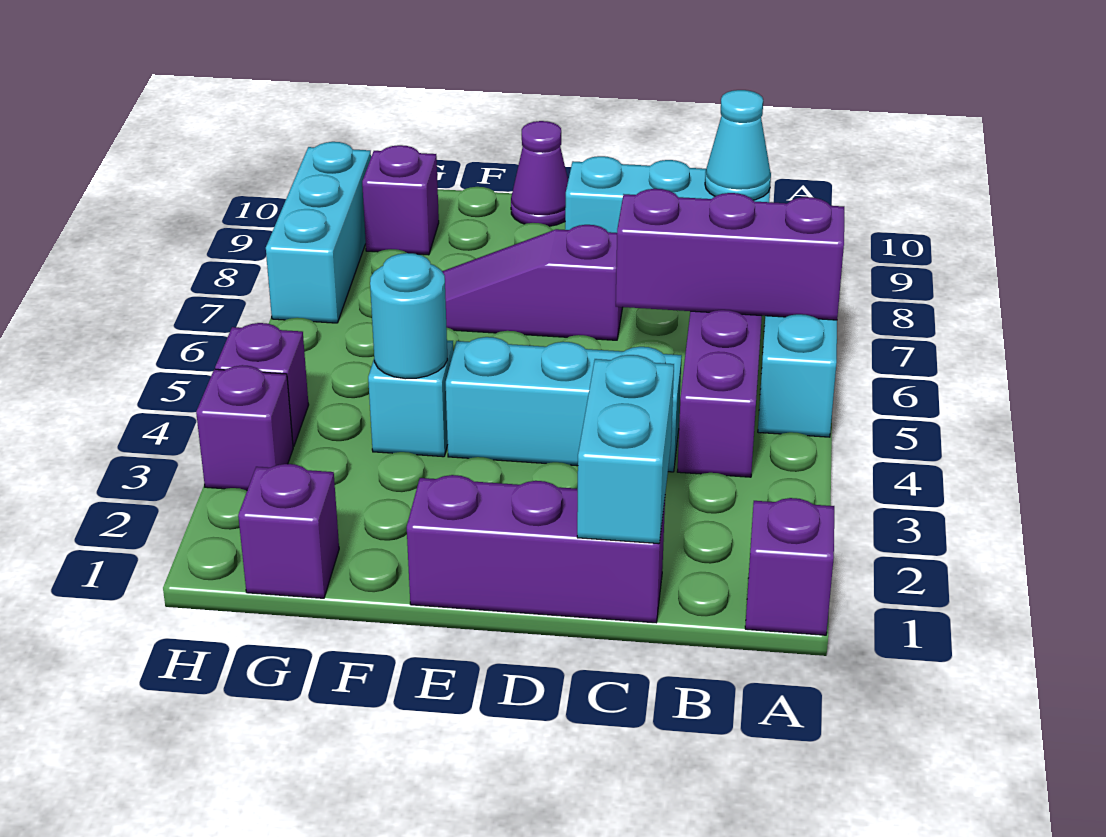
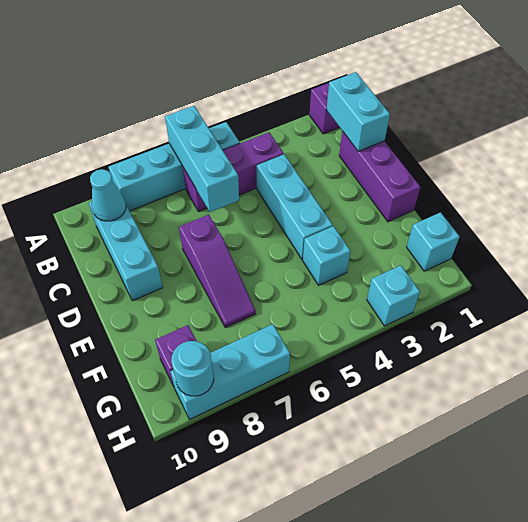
purple 1x3 brick [616,189,844,320] -> cyan 1x3 brick [165,106,239,212]
cyan 1x2 brick [577,355,674,544] -> cyan 1x2 brick turned to [327,72,390,151]
purple 1x1 cone [511,121,568,226] -> none
cyan 1x1 round brick [370,253,447,379] -> cyan 1x1 round brick moved to [171,341,214,396]
purple 1x1 brick [238,464,339,598] -> cyan 1x1 brick [407,212,460,271]
purple 1x1 brick [196,365,293,490] -> cyan 1x1 brick [367,265,420,326]
purple 1x1 brick [215,323,309,447] -> none

